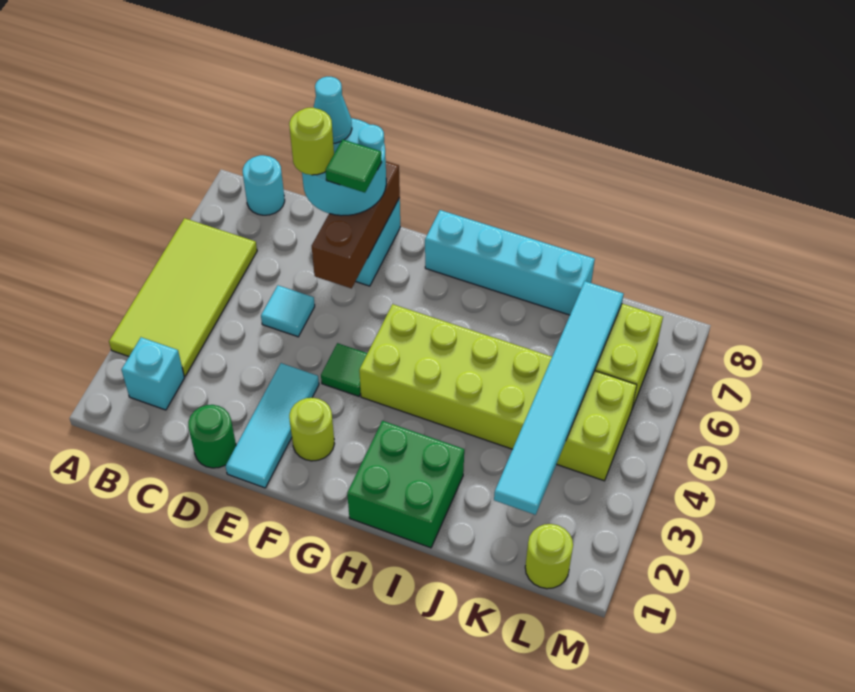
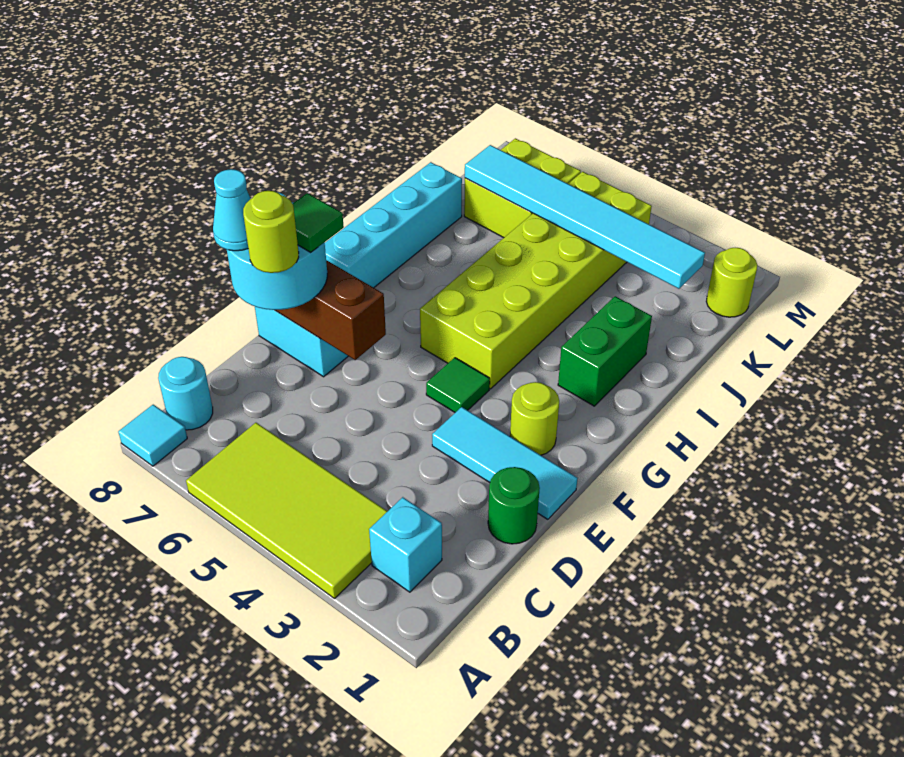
cyan 1x1 tile [261,286,315,337] -> cyan 1x1 tile moved to [118,405,187,466]
green 2x2 brick [347,421,464,548] -> green 1x2 brick [558,296,652,406]

